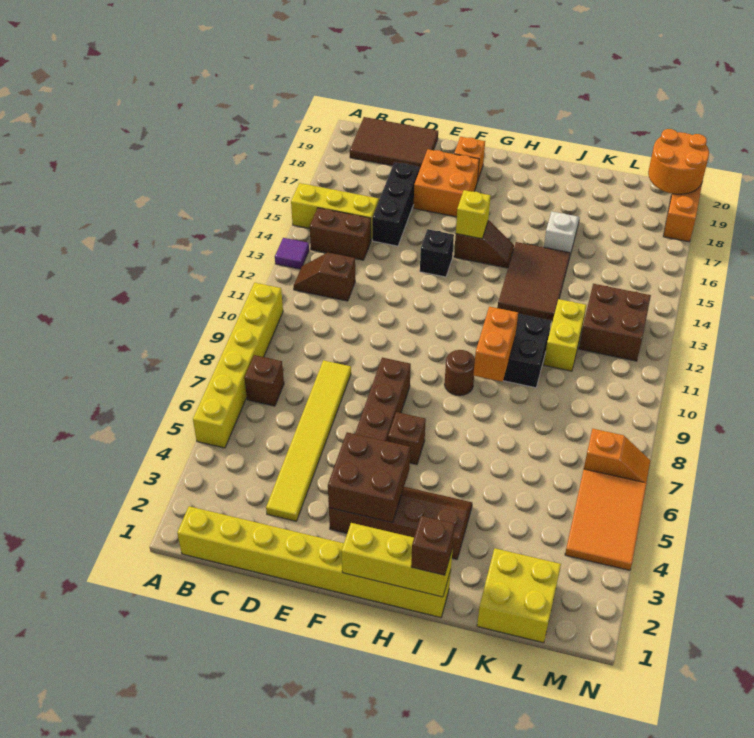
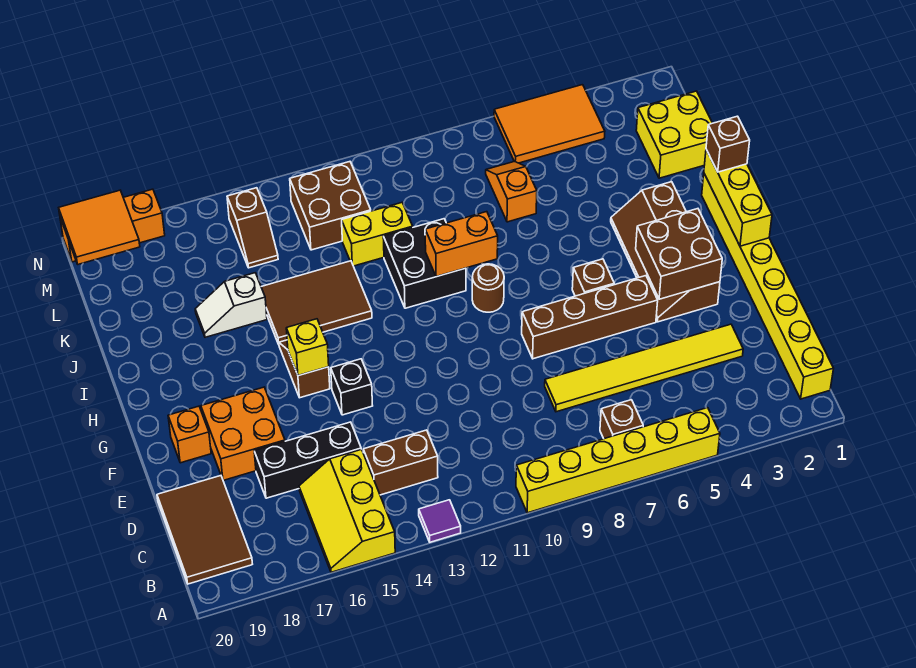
brown 1x2 slope [294,253,355,301] -> brown 1x2 slope moved to [227,188,278,268]
brown 1x2 brick [310,208,371,260] -> brown 1x2 brick turned to [363,430,438,495]
orange 1x2 slope [584,429,650,483] -> orange 1x2 slope moved to [486,161,537,222]
orange 2x2 round brick [648,129,709,194] -> orange 2x2 tile [59,190,140,264]

